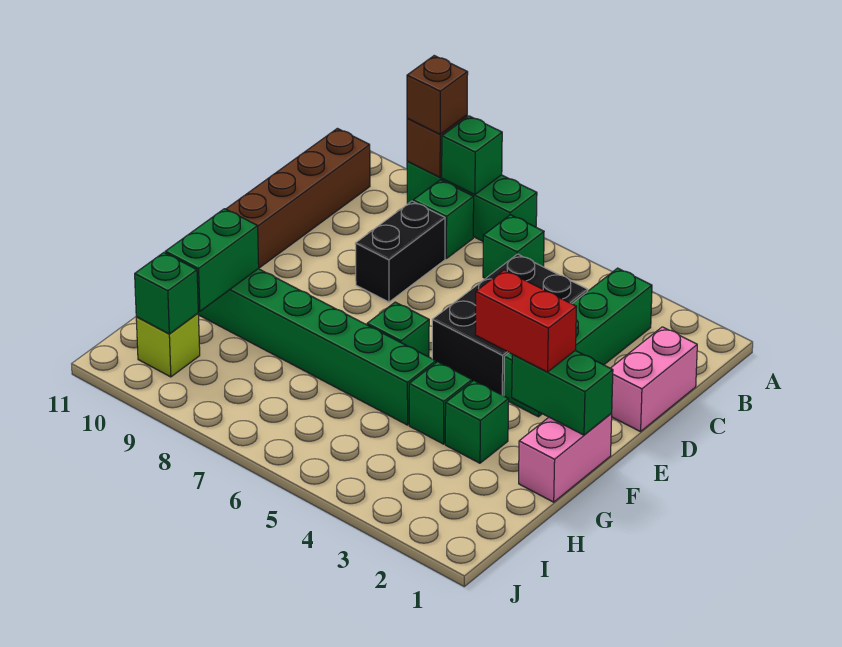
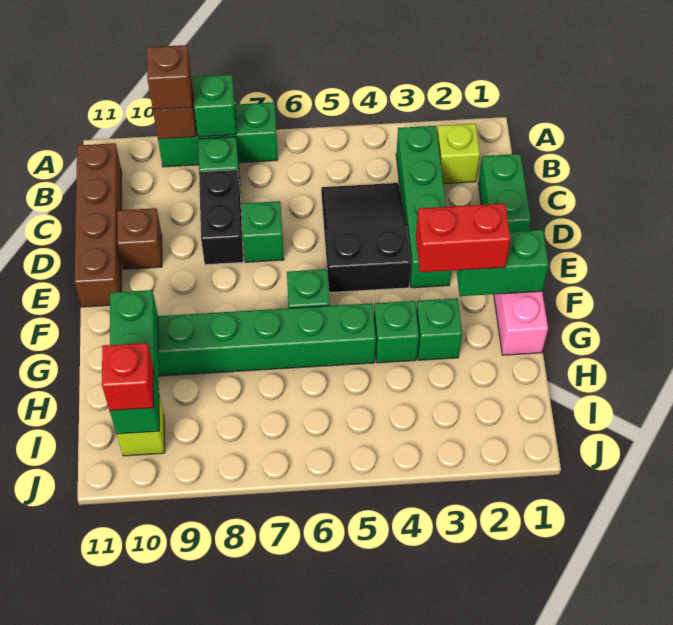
none -> lime 1x1 brick [437,124,480,184]
green 1x1 brick [483,215,544,279] -> green 1x1 brick moved to [241,201,284,262]
pink 1x2 brick [611,327,697,432] -> green 1x2 brick [478,154,531,232]
black 2x3 brick [432,254,588,396] -> black 2x3 slope [321,183,411,293]
none -> brown 1x1 brick [117,208,162,269]
none -> red 1x1 brick [102,343,154,411]

